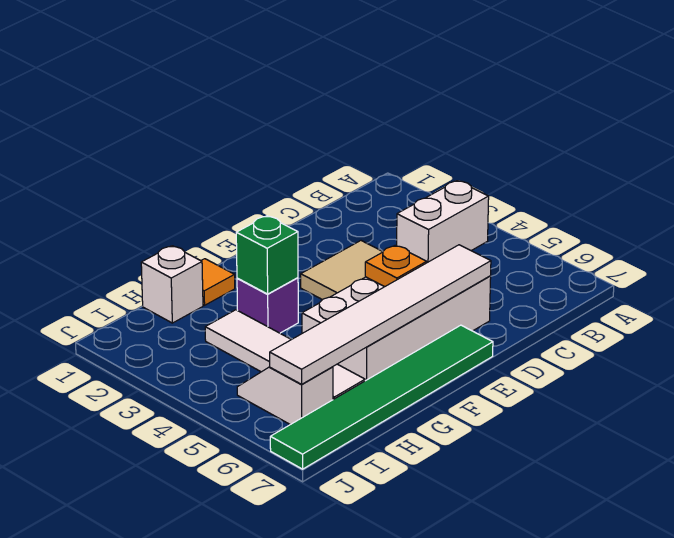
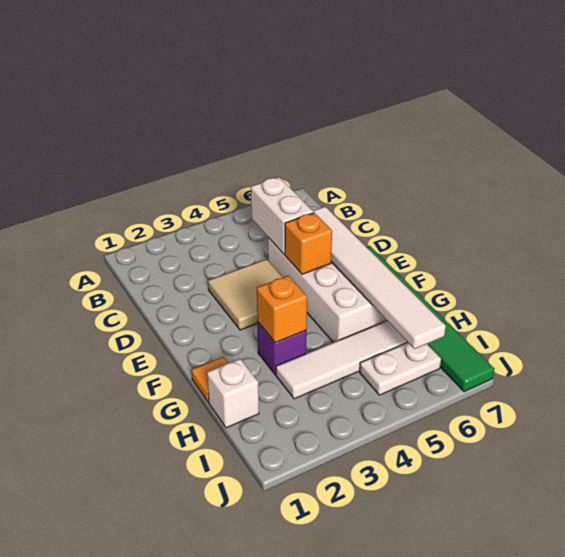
orange 1x1 plate [365,245,427,287] -> orange 1x1 brick [285,213,332,274]
green 1x1 brick [236,216,298,294] -> orange 1x1 brick [257,276,307,343]
white 1x2 slope [237,367,333,425] -> white 1x2 plate [360,342,441,395]

